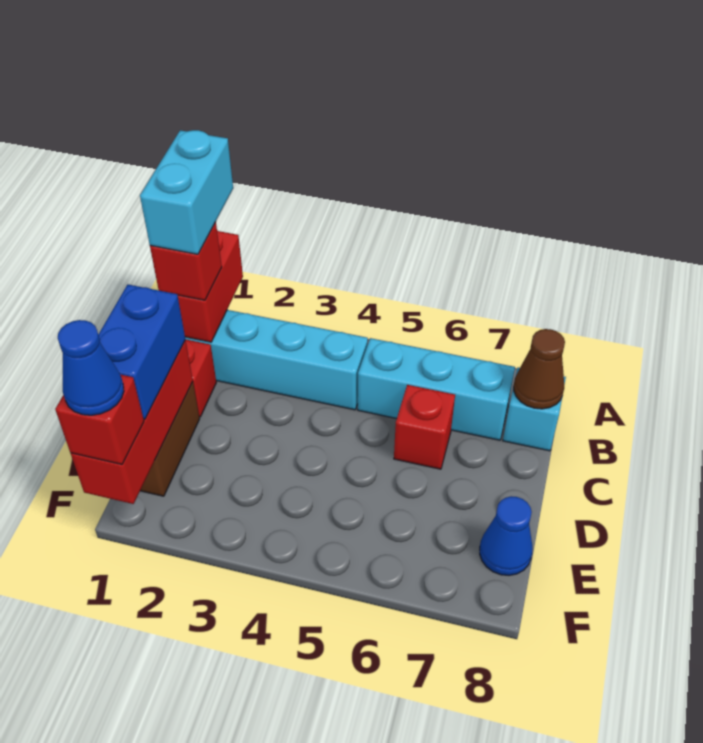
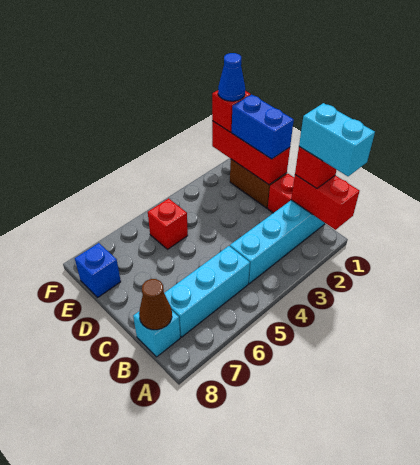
red 1x1 brick [394,385,455,469] -> red 1x1 brick moved to [148,198,188,249]
blue 1x1 cone [480,496,532,575] -> blue 1x1 brick [75,243,121,298]

